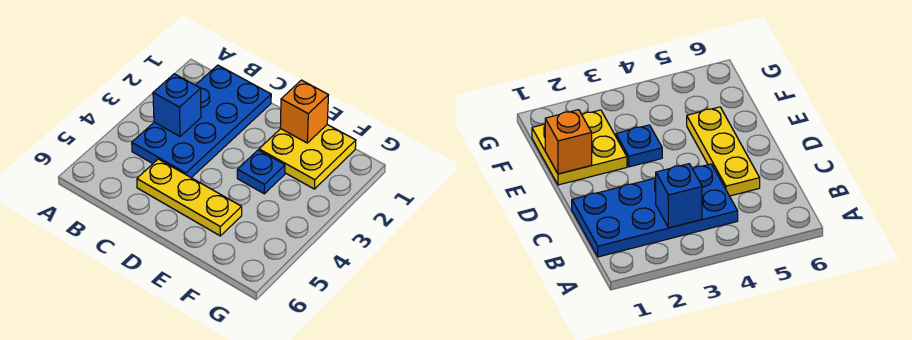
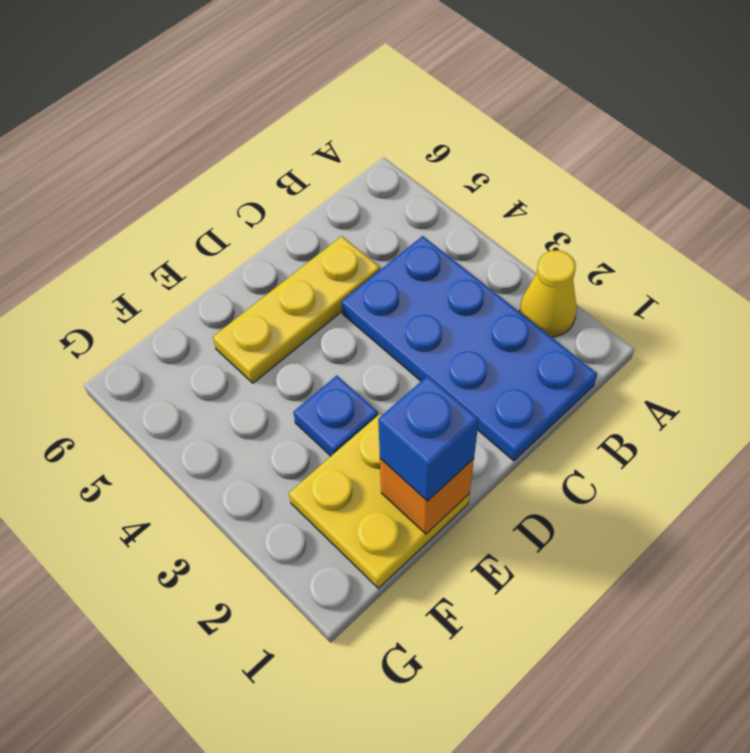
none -> yellow 1x1 cone [519,250,577,337]
blue 1x1 brick [153,74,201,136] -> blue 1x1 brick moved to [378,376,479,501]

